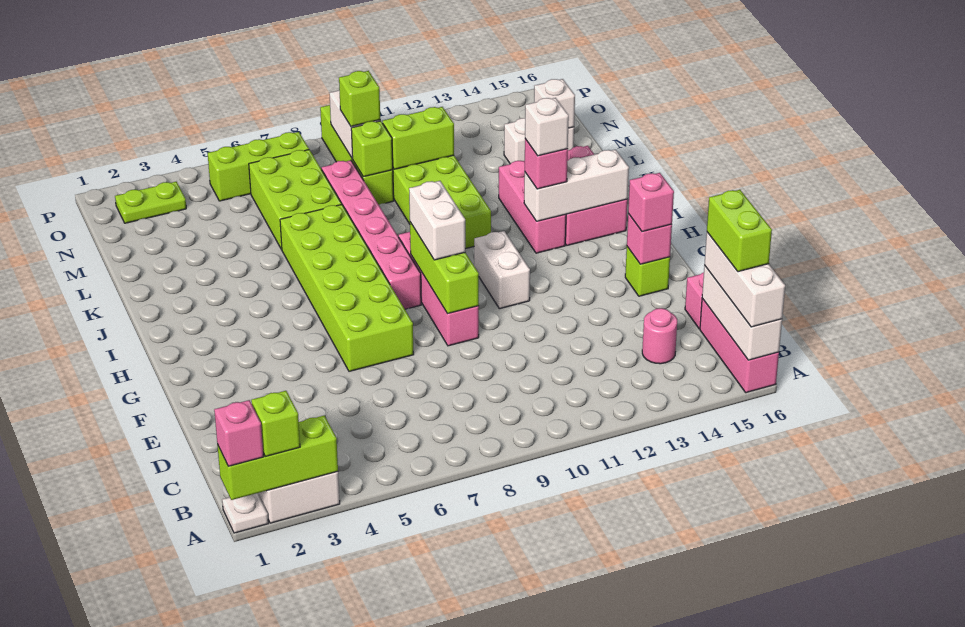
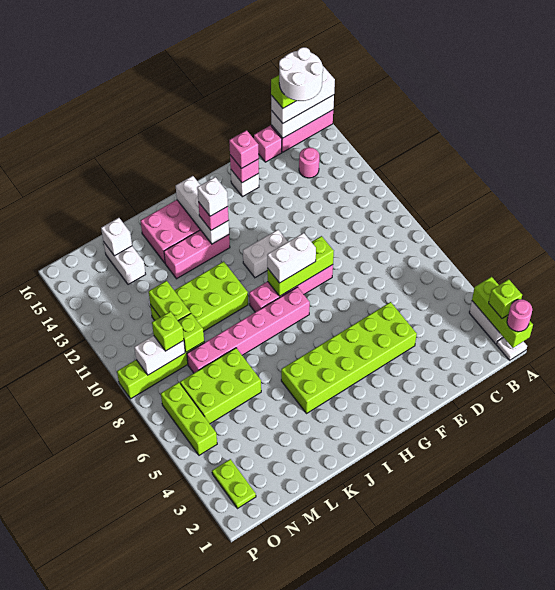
pink 1x1 brick [214,400,264,466] -> pink 1x1 round brick [507,299,532,332]
none -> white 2x2 round brick [279,47,323,101]
lime 2x6 brick [280,205,414,371] -> lime 2x6 brick moved to [281,302,417,413]
lime 1x1 brick [625,247,670,296] -> white 1x1 brick [231,170,259,197]

